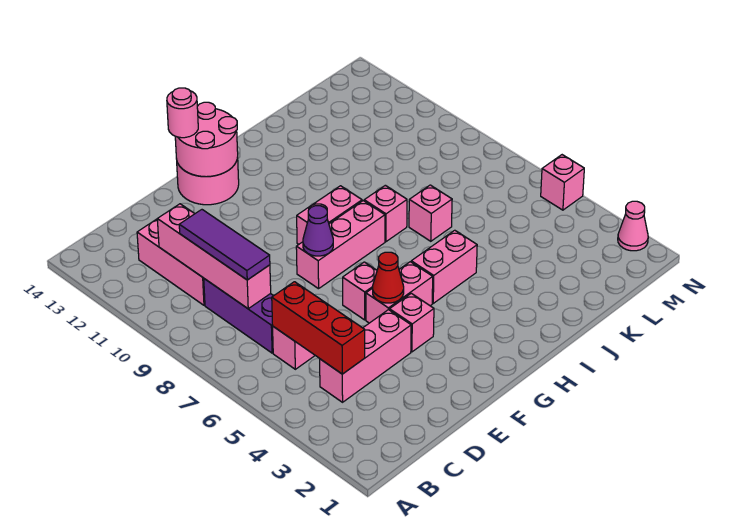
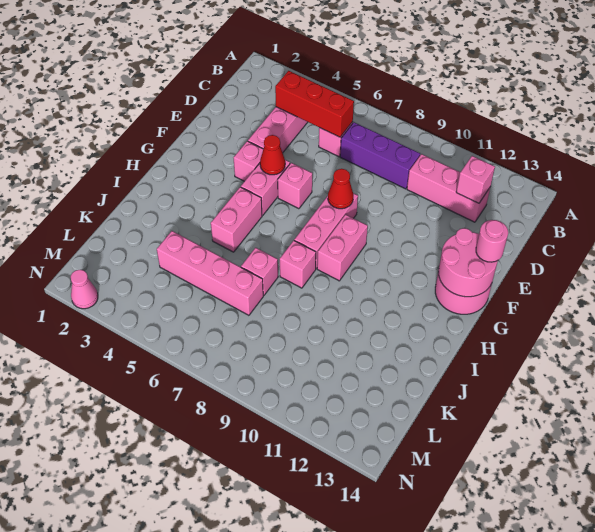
pink 1x4 brick [157,204,271,309] -> pink 1x4 brick moved to [157,231,263,315]
purple 1x3 tile [179,210,270,280] -> none
purple 1x1 cone [303,206,333,256] -> red 1x1 cone [328,169,353,209]
pink 1x1 brick [541,155,584,210] -> pink 1x1 brick moved to [456,156,495,203]

